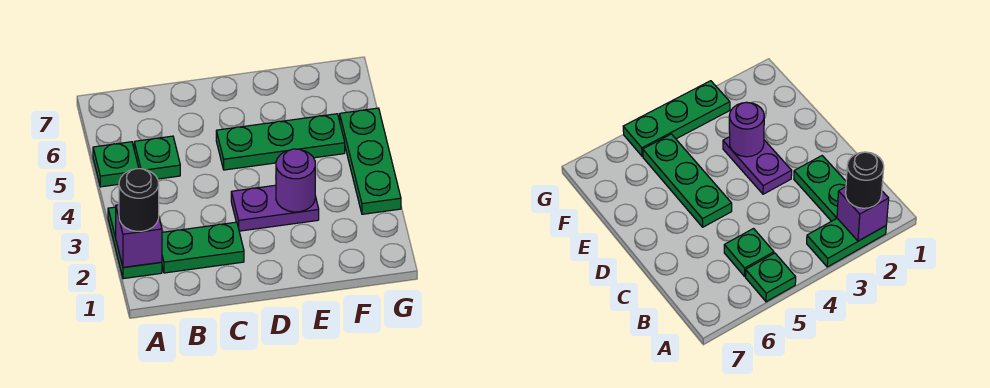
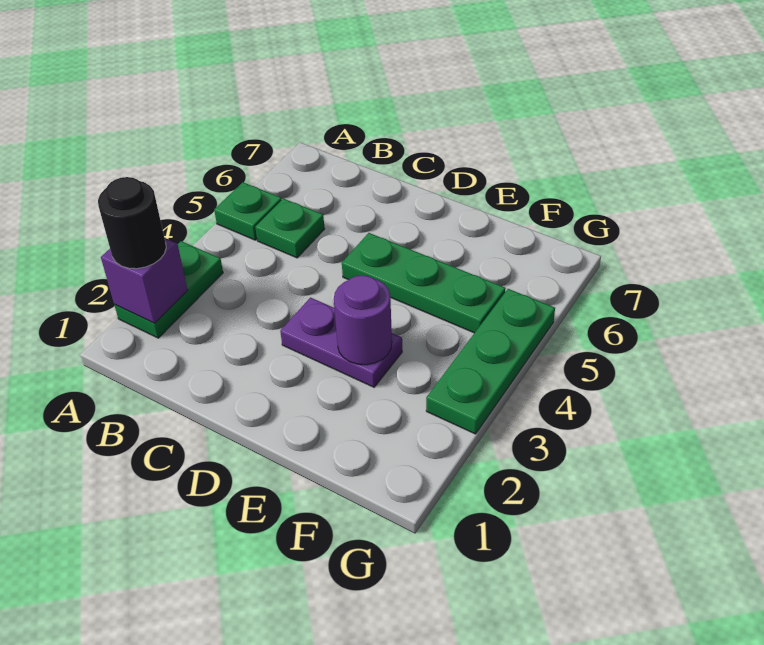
green 1x2 plate [162,222,244,273] -> none

